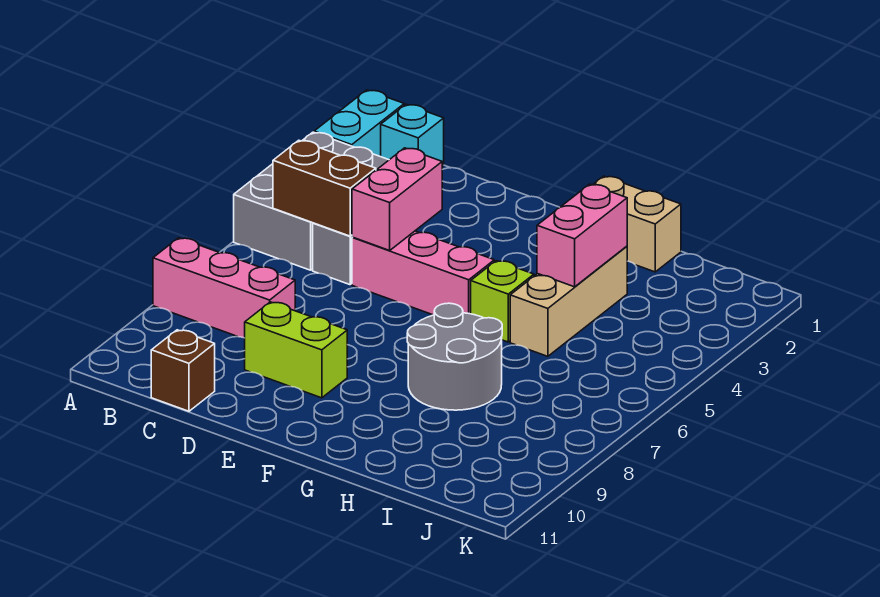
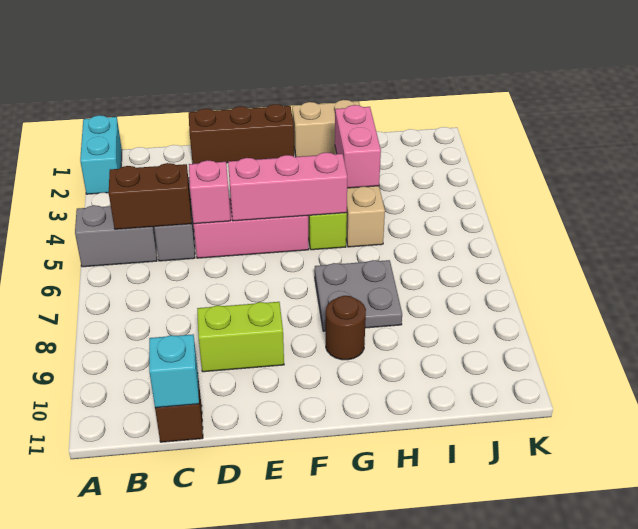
grey 2x3 brick [234,132,388,270] -> grey 1x2 brick [75,205,157,267]
pink 1x3 brick [153,238,295,338] -> pink 1x3 brick moved to [228,153,347,221]
cyan 1x1 brick [381,104,444,167] -> cyan 1x1 brick moved to [149,334,199,408]
none -> brown 1x3 brick [189,104,294,164]
pink 1x2 brick [352,148,442,250] -> pink 1x1 brick [189,160,231,224]
grey 2x2 round brick [407,303,502,410] -> grey 2x2 plate [315,260,402,331]
none -> brown 1x1 round brick [326,296,366,360]

